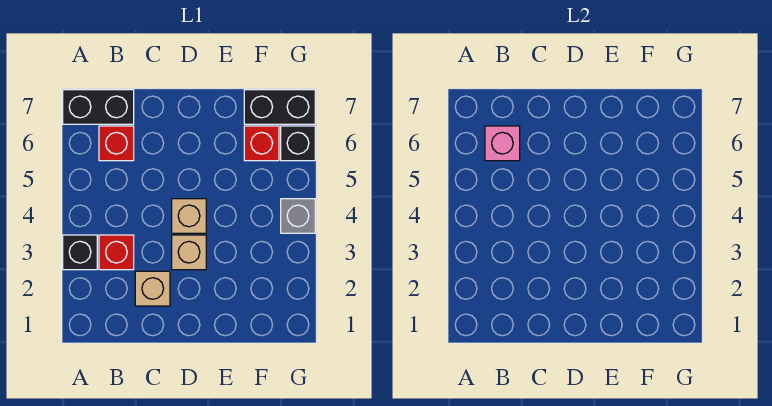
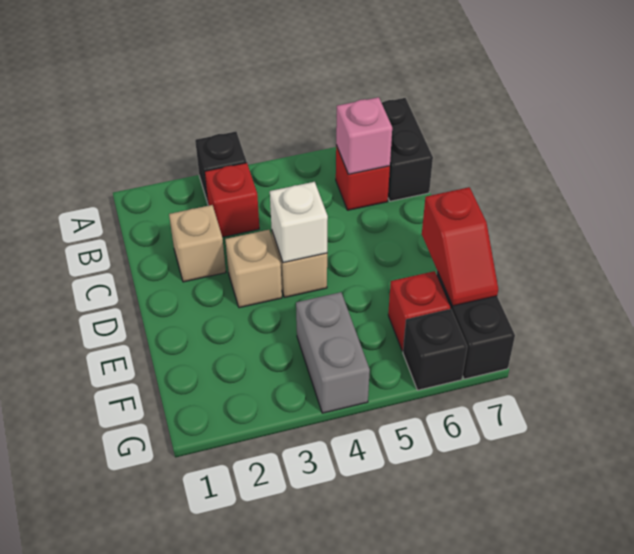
none -> white 1x1 brick [270,182,328,263]
none -> red 1x2 slope [422,187,498,306]
grey 1x1 brick [281,199,315,233] -> grey 1x2 brick [296,292,370,413]

